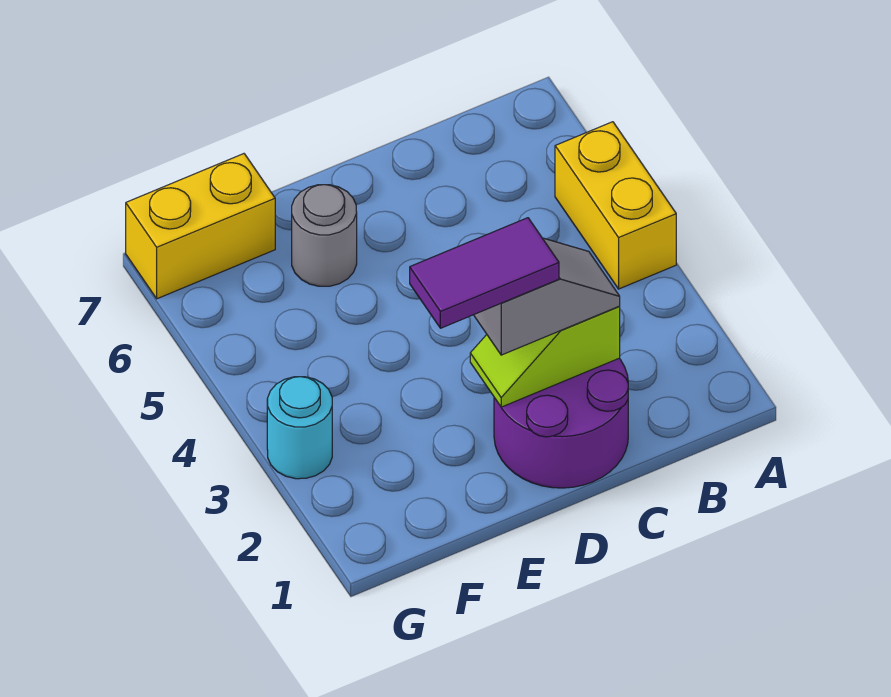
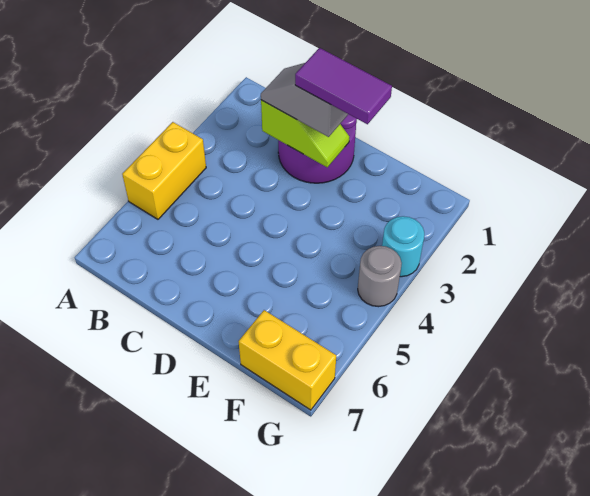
grey 1x1 round brick [292,185,357,286] -> grey 1x1 round brick moved to [358,246,402,307]

